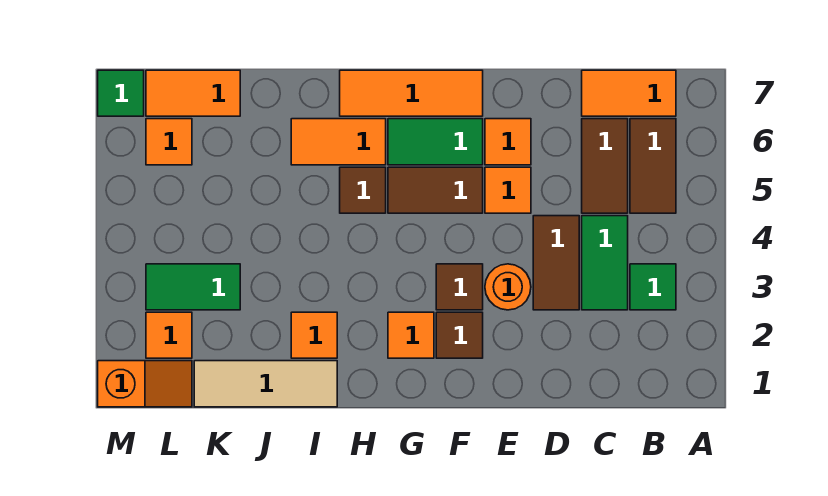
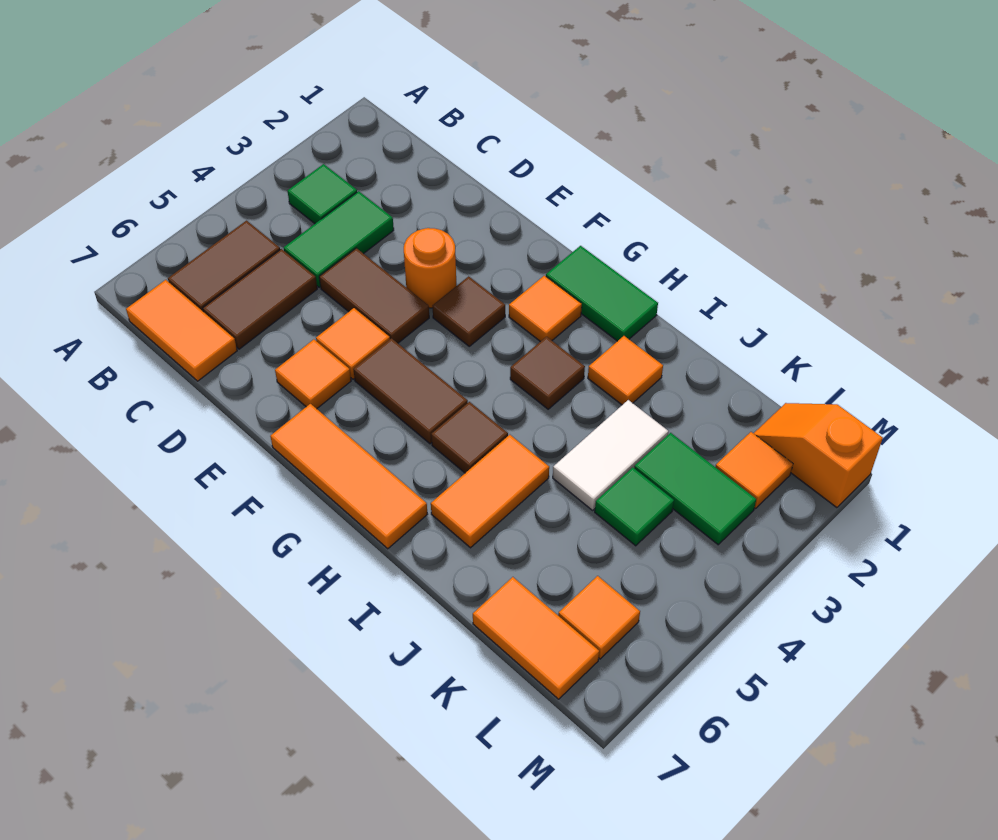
brown 1x2 tile [533,216,579,310] -> brown 1x2 tile turned to [319,248,429,343]
brown 1x1 tile [436,312,483,358] -> brown 1x1 tile moved to [510,337,585,409]
green 1x2 tile [388,119,483,165] -> green 1x2 tile moved to [546,246,658,341]
orange 1x2 tile [291,119,386,165] -> orange 1x2 tile turned to [431,435,549,548]
tan 1x3 tile [194,361,337,407] -> none
none -> white 1x2 tile [553,400,668,510]
green 1x1 tile [98,70,144,116] -> green 1x1 tile moved to [595,467,674,546]

